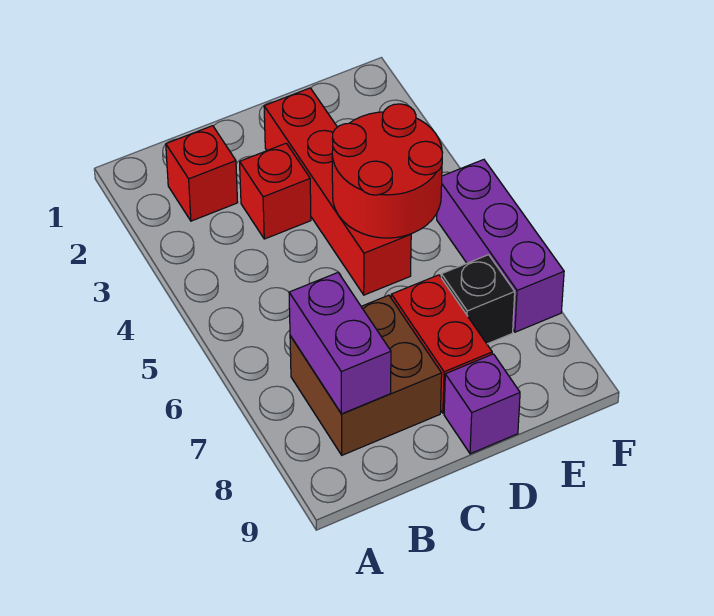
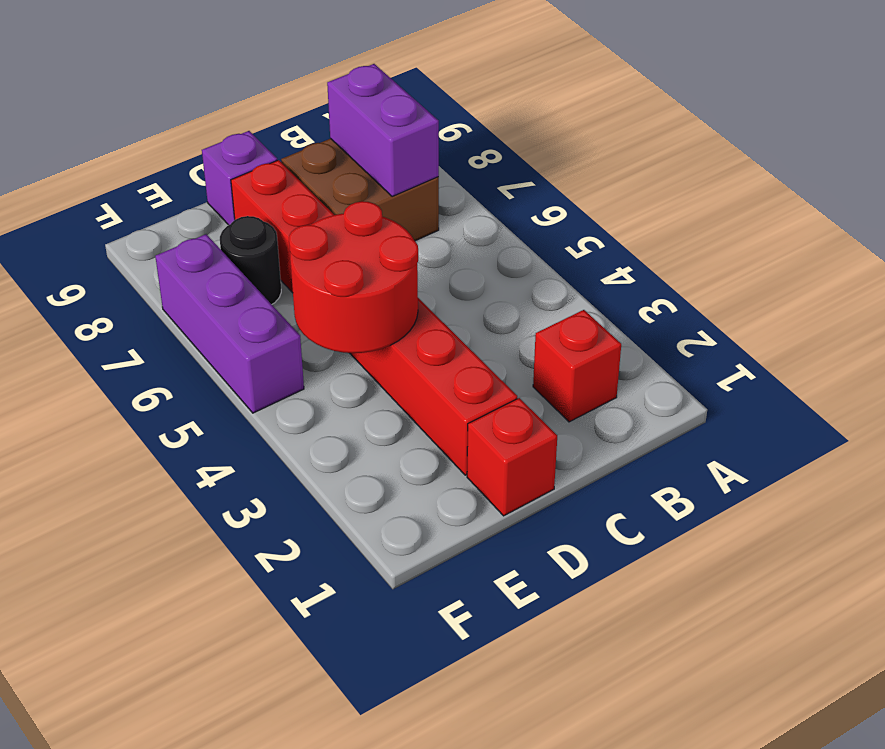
red 1x1 brick [240,143,311,239] -> red 1x1 brick moved to [467,398,557,516]
black 1x1 brick [441,255,515,344] -> black 1x1 round brick [220,216,281,304]

